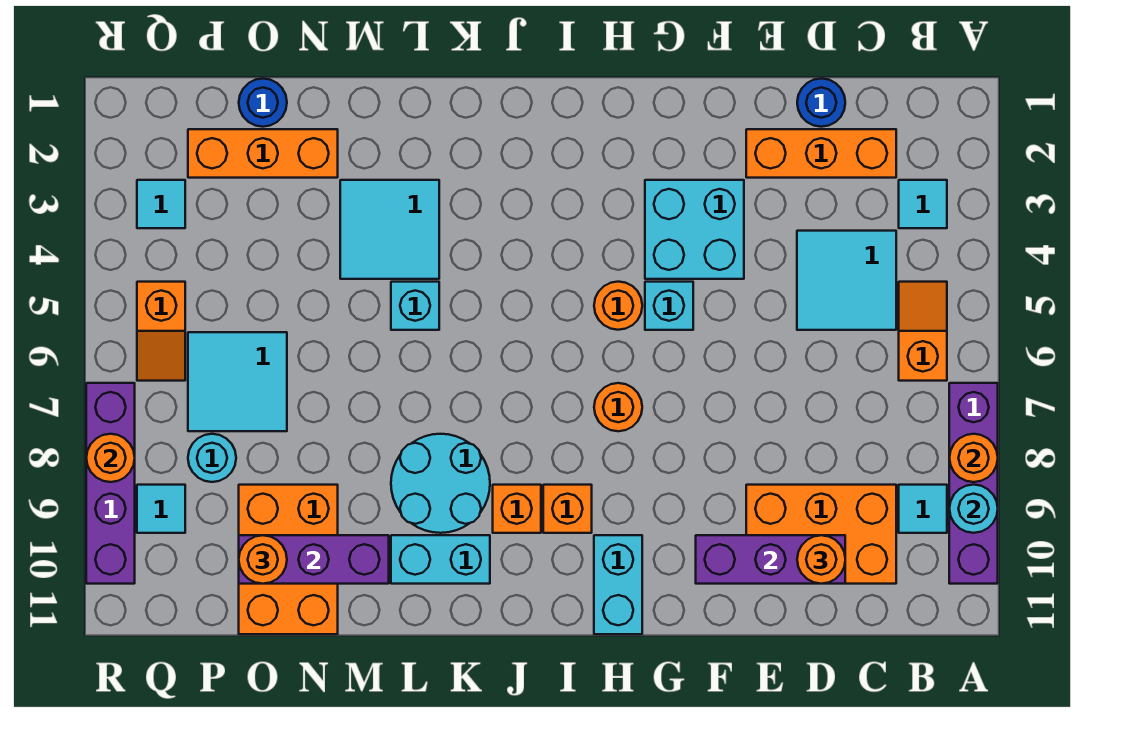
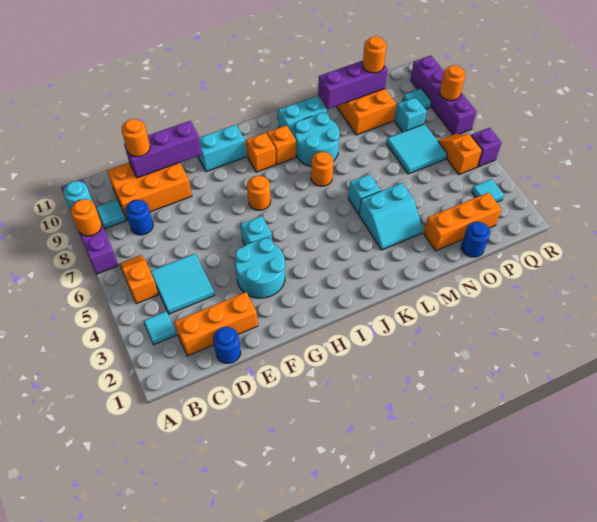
orange 1x2 slope [899,282,947,381] -> orange 1x2 slope turned to [119,255,159,304]
none -> blue 1x1 round brick [125,200,153,235]
cyan 2x2 brick [645,180,744,279] -> cyan 2x2 round brick [235,238,285,298]
orange 1x1 round brick [594,282,642,330] -> orange 1x1 round brick moved to [311,152,333,186]
cyan 1x2 brick [594,535,642,634] -> cyan 1x2 brick turned to [198,125,246,172]
cyan 2x2 tile [340,180,439,279] -> cyan 2x2 slope [359,183,423,250]
cyan 1x1 round brick [188,434,236,482] -> cyan 1x1 brick [395,97,427,132]
none -> purple 1x1 brick [471,128,502,167]

